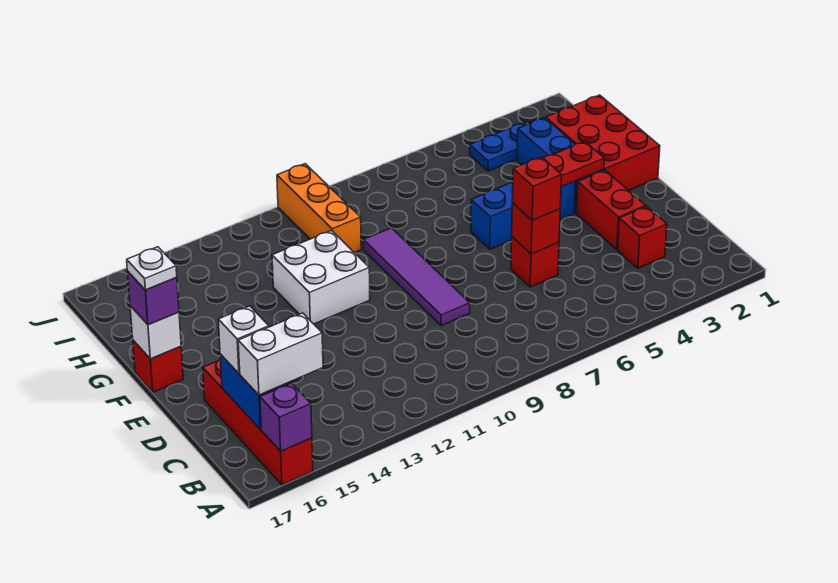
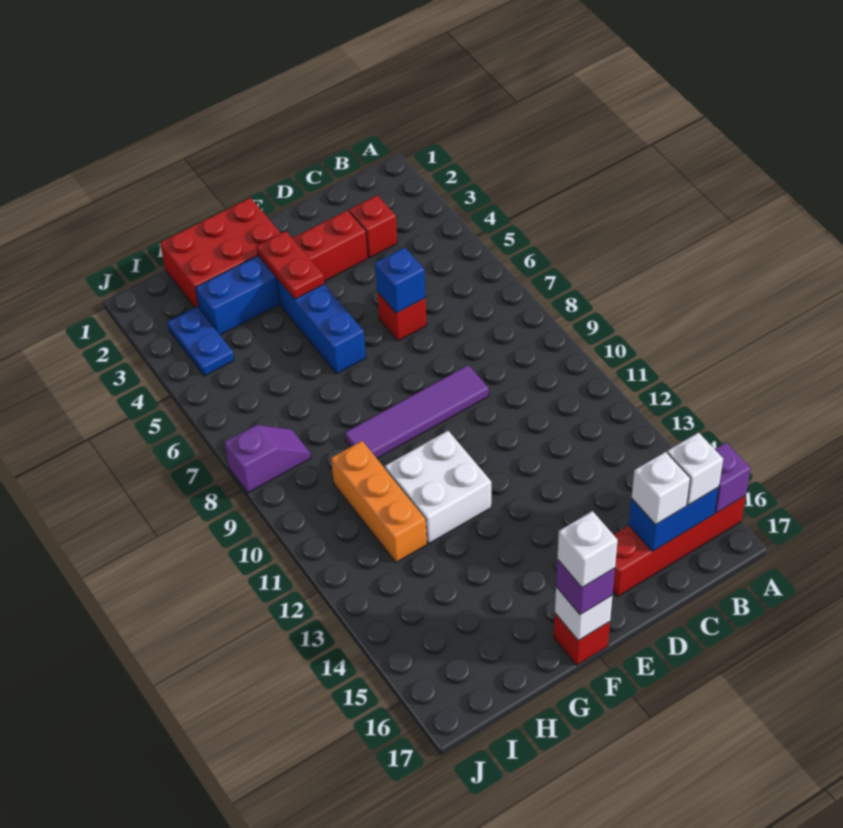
white 1x2 brick [238,313,323,395] -> white 1x1 brick [667,433,723,505]
red 1x1 brick [512,203,560,254] -> blue 1x1 brick [375,247,425,313]
red 1x1 brick [512,157,562,220] -> none
white 1x1 plate [127,247,177,290] -> white 1x1 brick [557,511,618,587]
orange 1x3 brick [277,164,361,253] -> orange 1x3 brick turned to [331,441,427,562]
none -> purple 1x2 slope [225,425,311,493]

